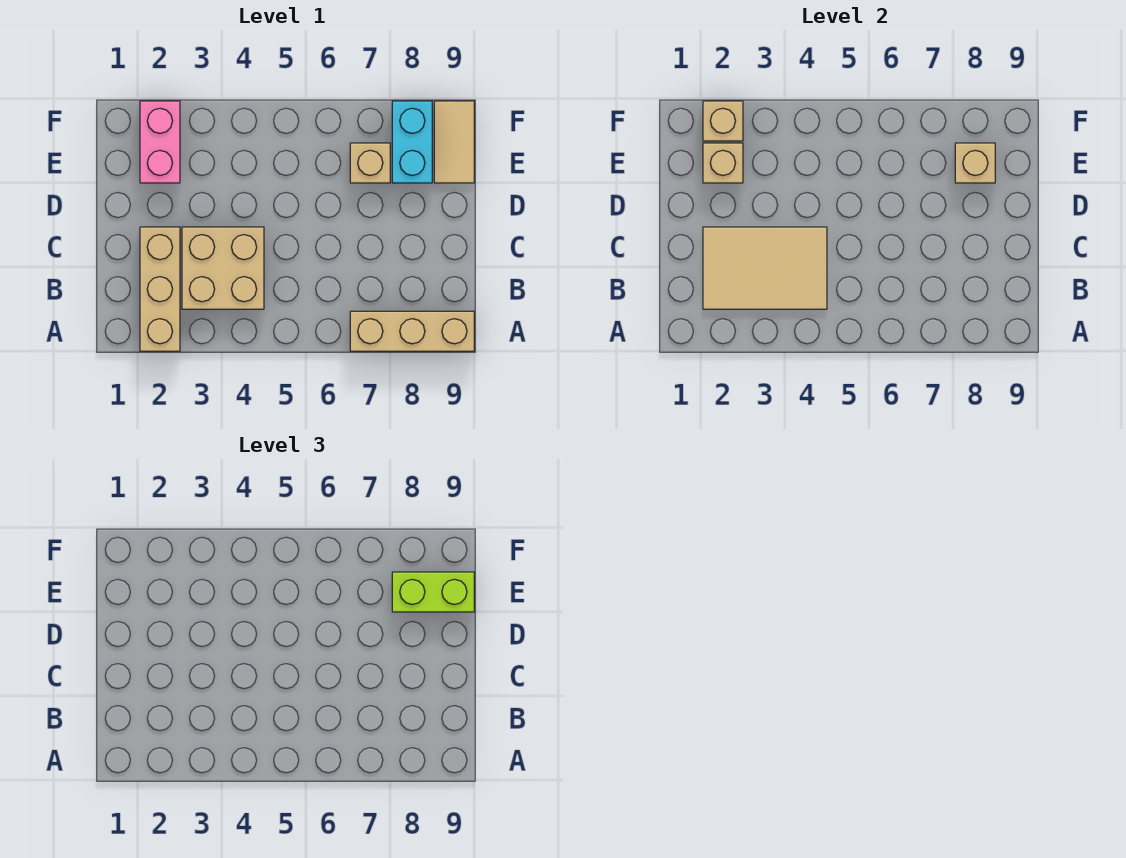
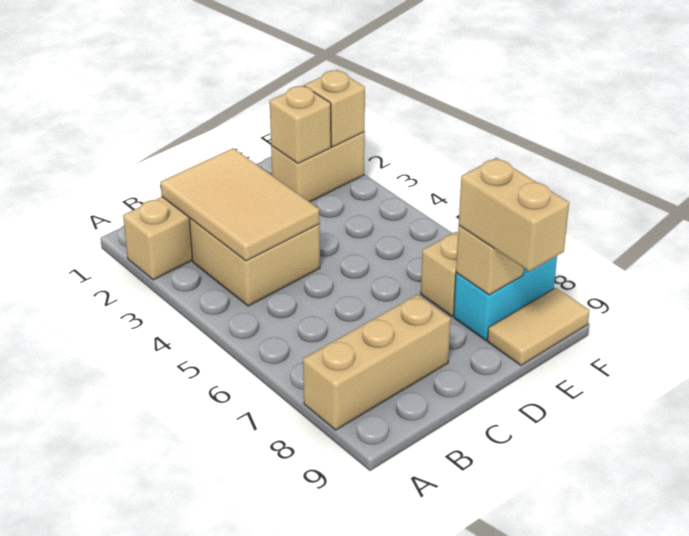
tan 1x3 brick [350,311,474,351] -> tan 1x3 brick turned to [303,294,451,430]
pink 1x2 brick [140,101,180,183] -> tan 1x2 brick [271,132,365,202]
lime 1x2 brick [392,572,474,612] -> tan 1x2 brick [459,158,569,272]

